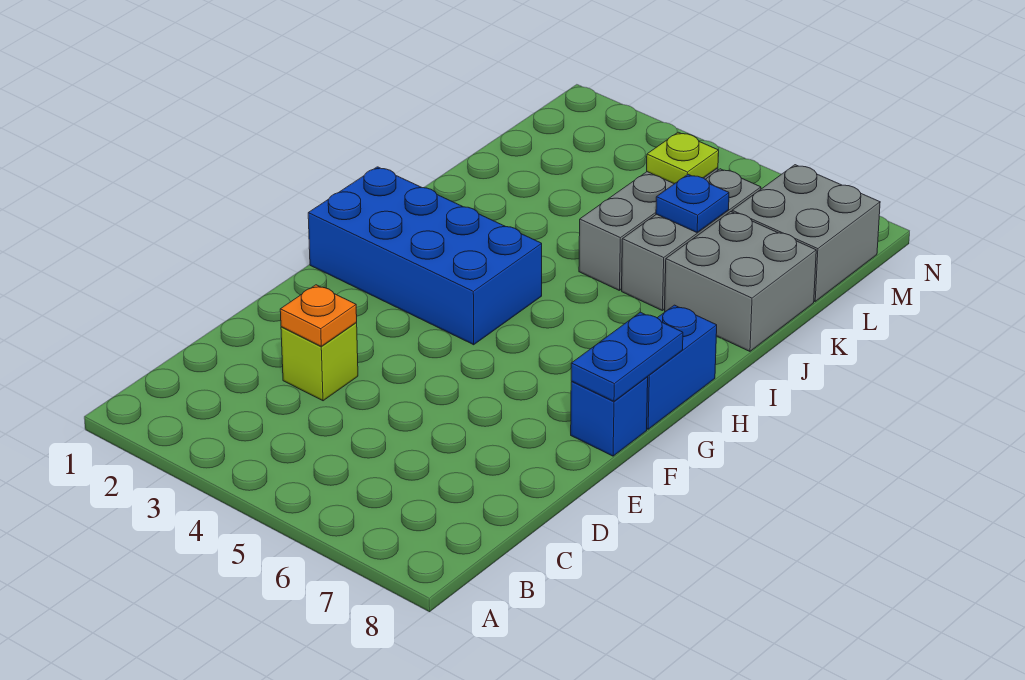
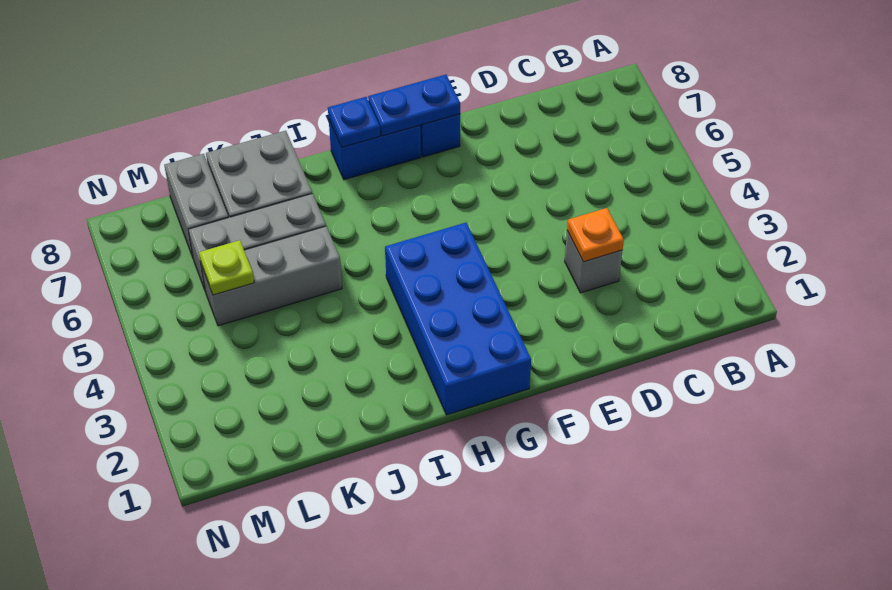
lime 1x1 brick [281,323,358,401] -> grey 1x1 brick [565,231,623,293]
blue 1x1 plate [656,174,729,232] -> blue 1x1 plate moved to [328,97,380,148]
grey 2x2 brick [732,165,880,301] -> grey 1x2 brick [164,154,228,257]

